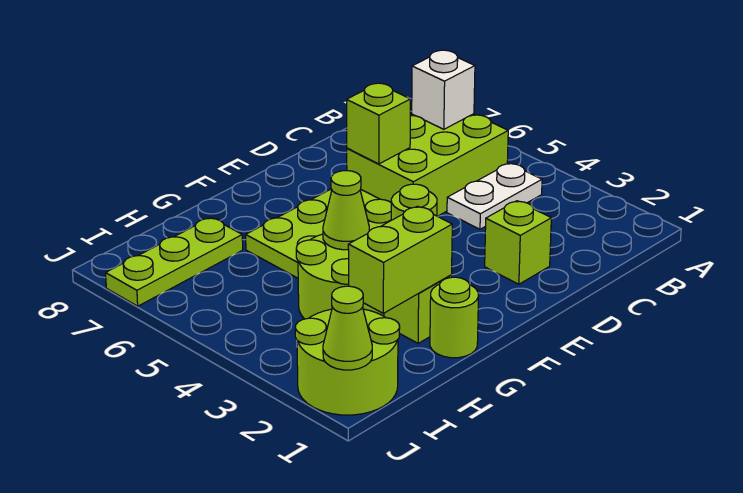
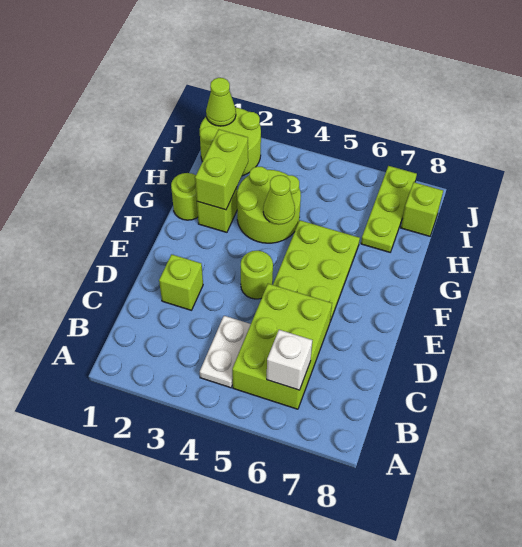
lime 1x1 brick [347,83,411,164] -> lime 1x1 brick moved to [401,182,443,236]

